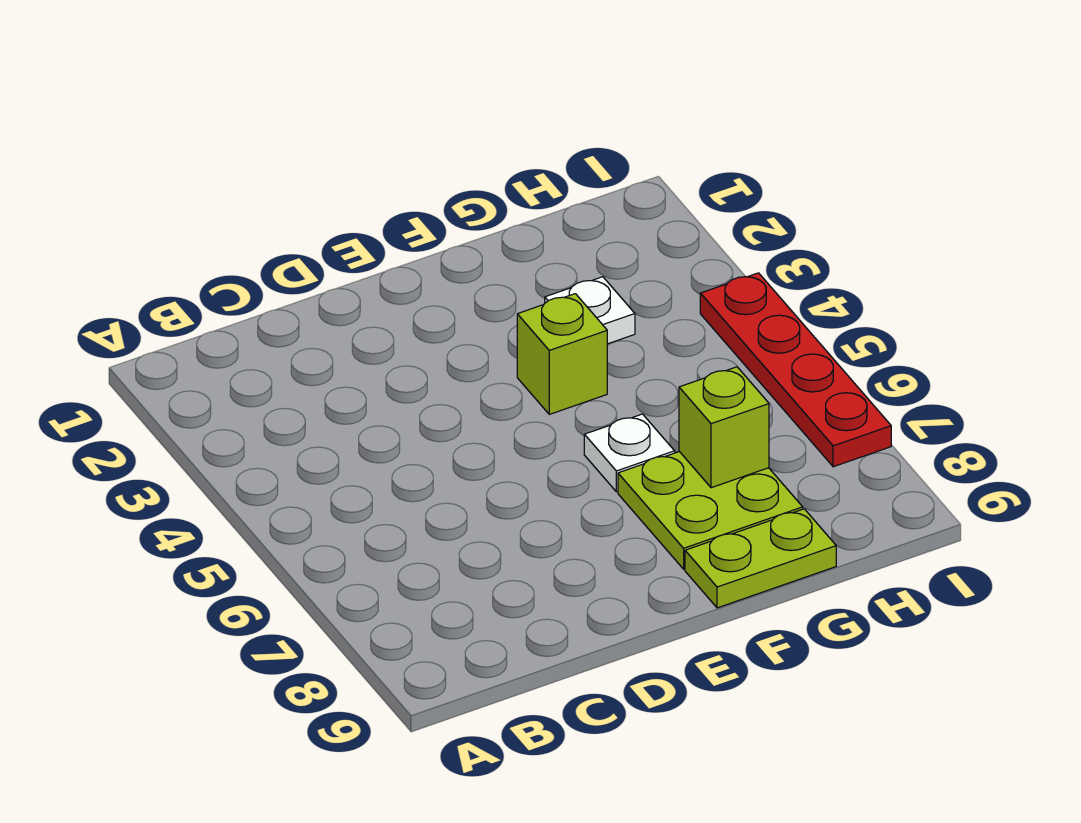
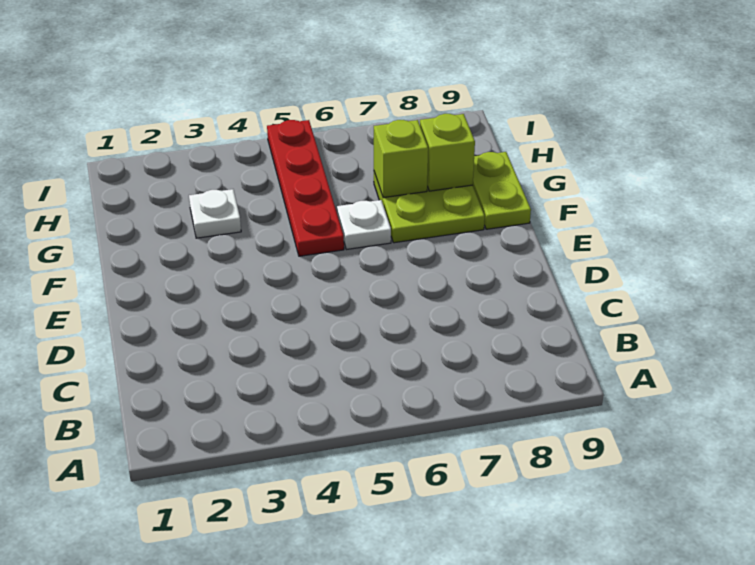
lime 1x1 brick [517,294,607,414] -> lime 1x1 brick moved to [420,114,475,191]
red 1x4 plate [700,273,891,467] -> red 1x4 plate turned to [267,120,344,256]

